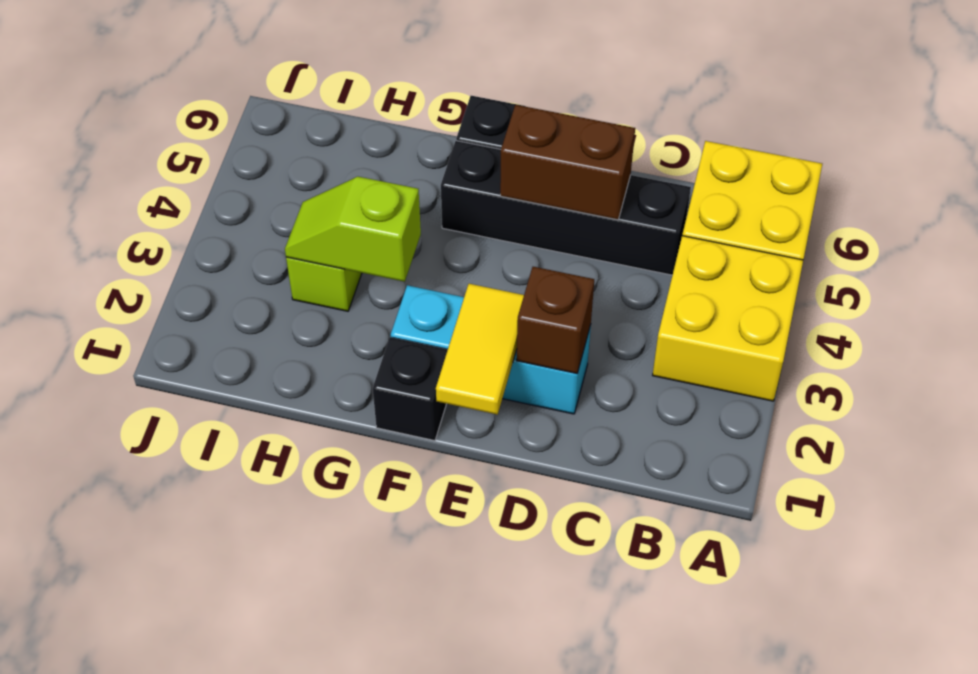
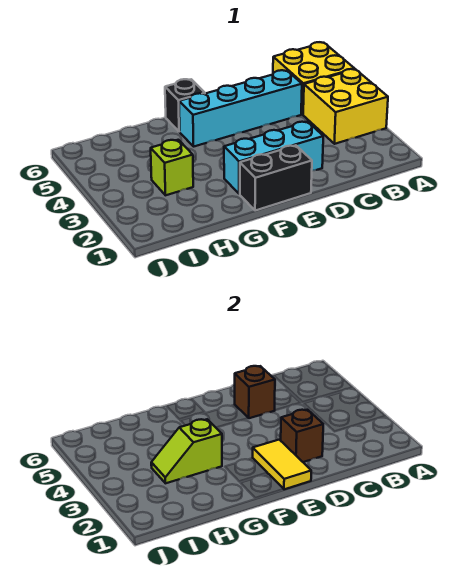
black 1x4 brick [441,141,691,275] -> cyan 1x4 brick [179,70,302,146]
brown 1x2 brick [500,105,635,220] -> brown 1x1 brick [235,366,275,418]
black 1x1 brick [373,337,448,441] -> black 1x2 brick [240,145,312,211]

